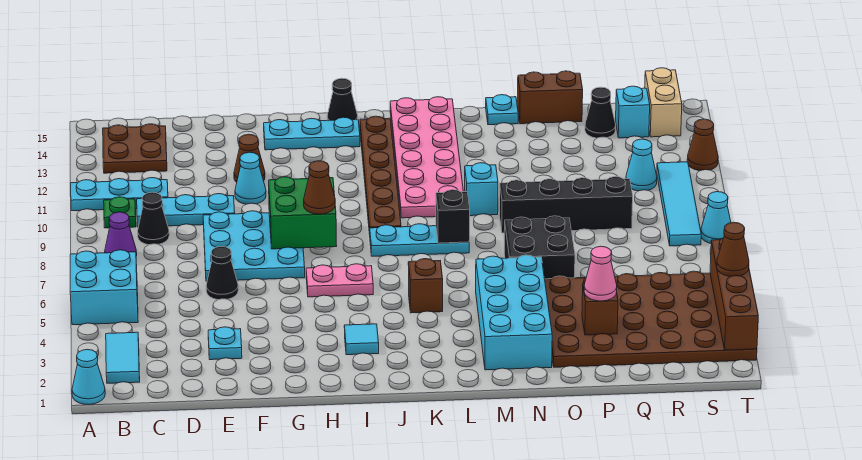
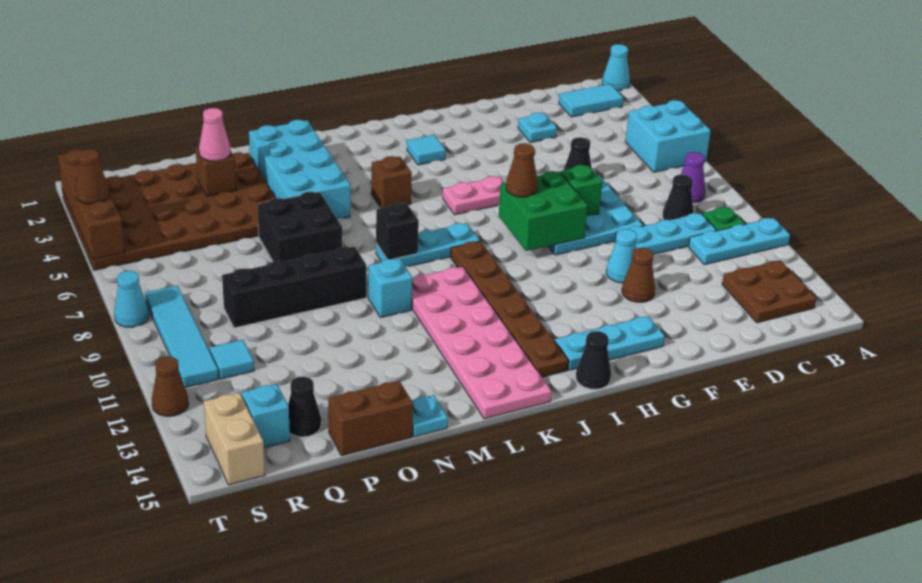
cyan 1x2 tile [106,332,140,383] -> cyan 1x2 tile turned to [559,84,623,117]
none -> green 1x1 brick [560,165,602,216]
cyan 1x1 cone [626,139,657,191] -> cyan 1x1 tile [210,340,254,379]

